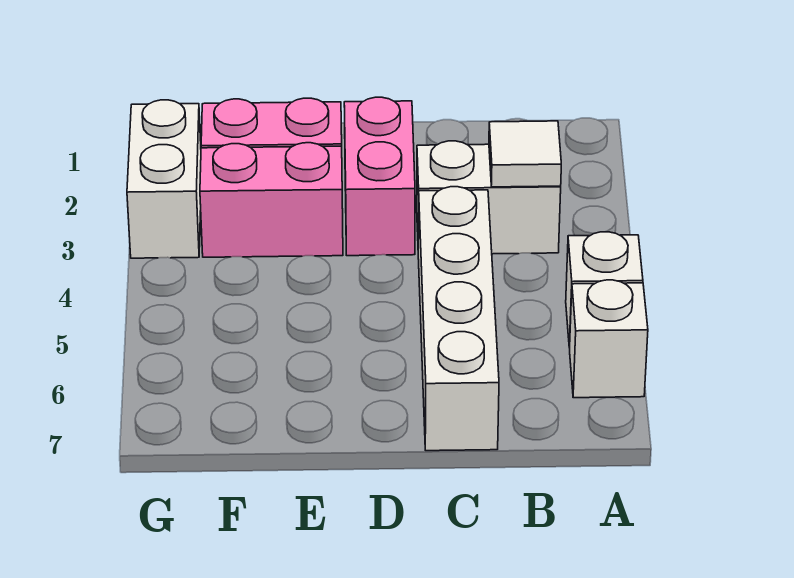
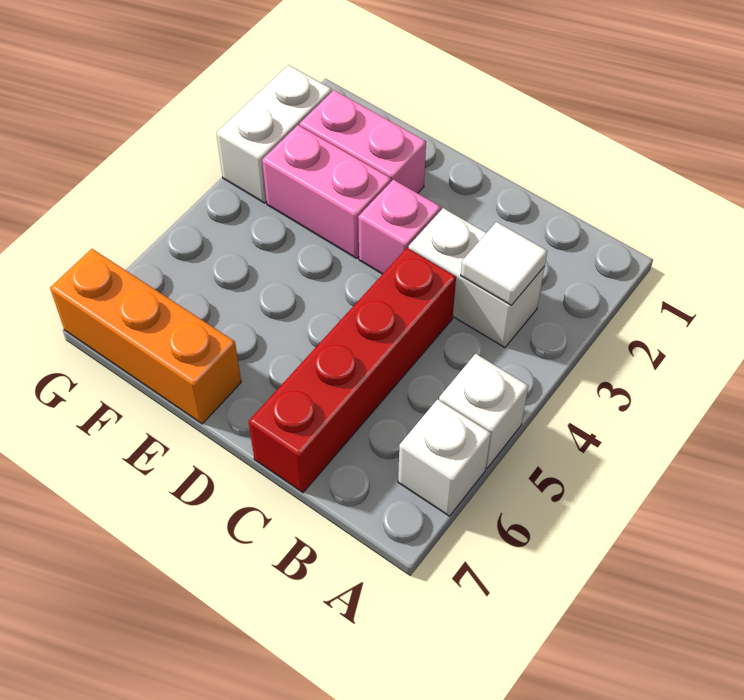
white 1x4 brick [418,187,499,451] -> red 1x4 brick [248,248,456,492]
pink 1x2 brick [344,97,415,256] -> pink 1x1 brick [358,180,441,274]
none -> orange 1x3 brick [50,249,241,424]

